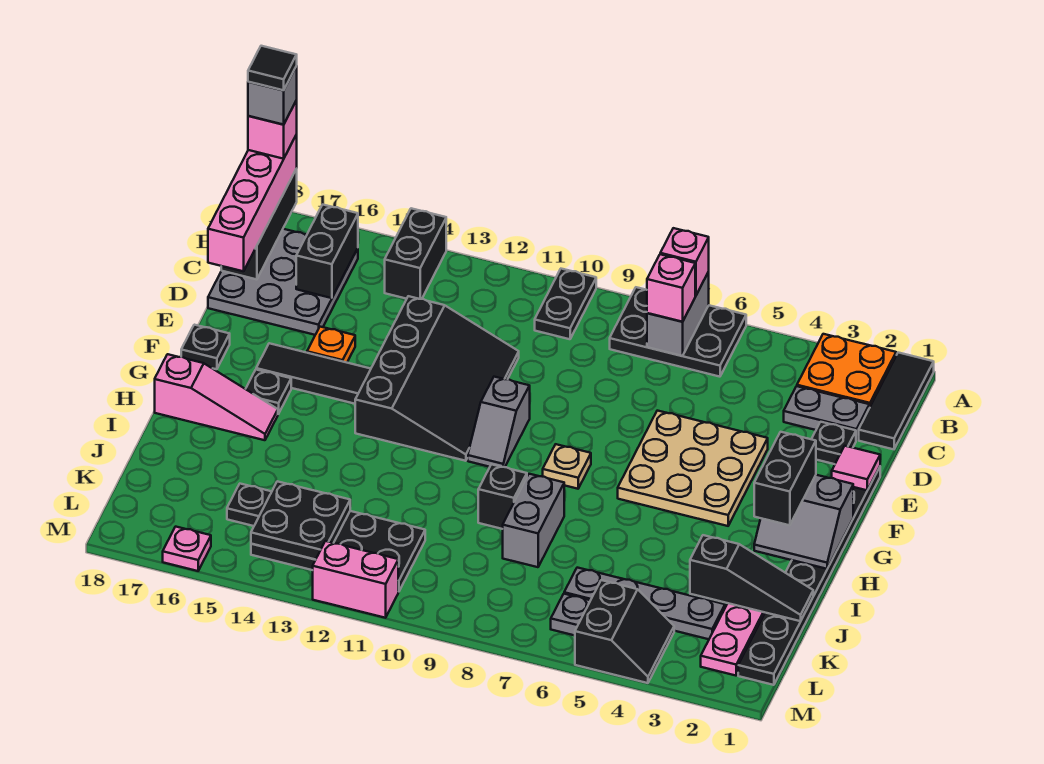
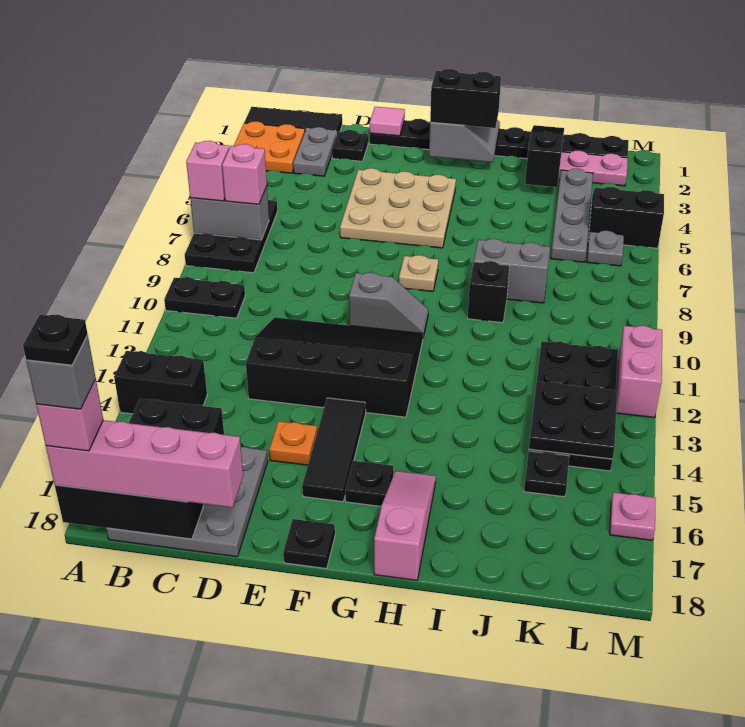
black 1x1 tile [248,46,297,90] -> black 1x1 plate [23,315,88,365]

